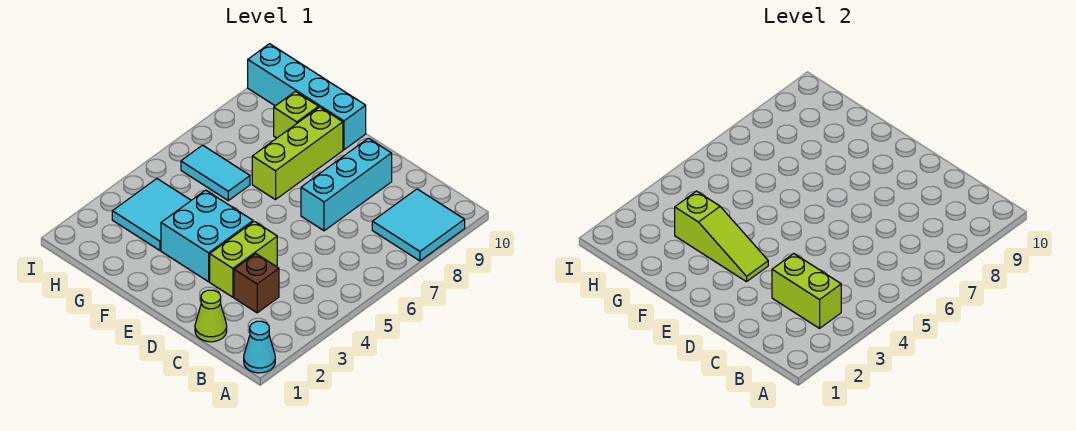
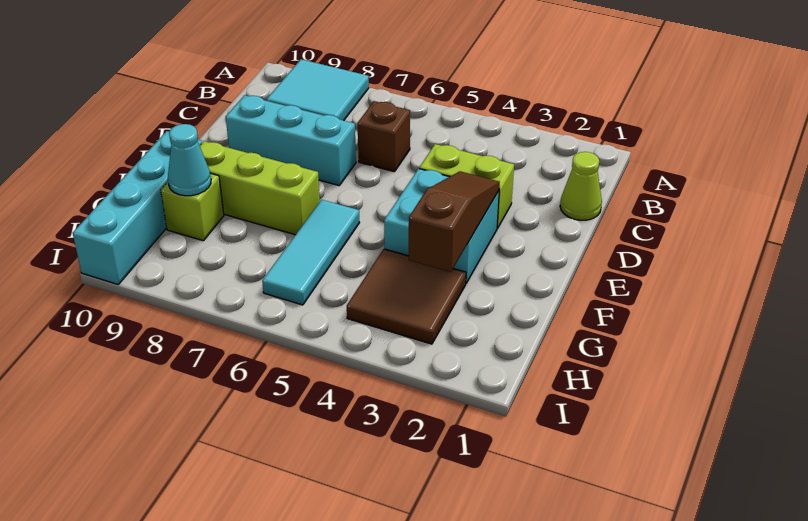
cyan 1x1 cone [244,321,275,373] -> cyan 1x1 cone moved to [168,124,211,196]
lime 1x2 brick [772,254,841,328] -> none
brown 1x1 brick [234,254,279,313] -> brown 1x1 brick moved to [357,101,410,172]
lime 1x3 slope [675,191,768,282] -> brown 1x3 slope [409,171,500,272]
cyan 2x2 tile [112,179,191,250] -> brown 2x2 tile [347,249,466,344]
cyan 1x2 tile [181,145,250,200] -> cyan 1x3 tile [262,200,360,305]

